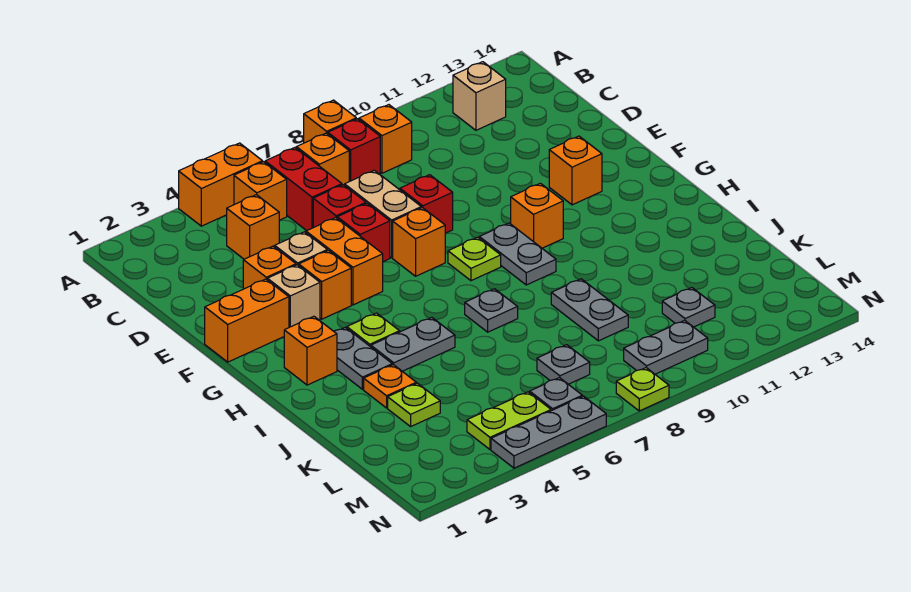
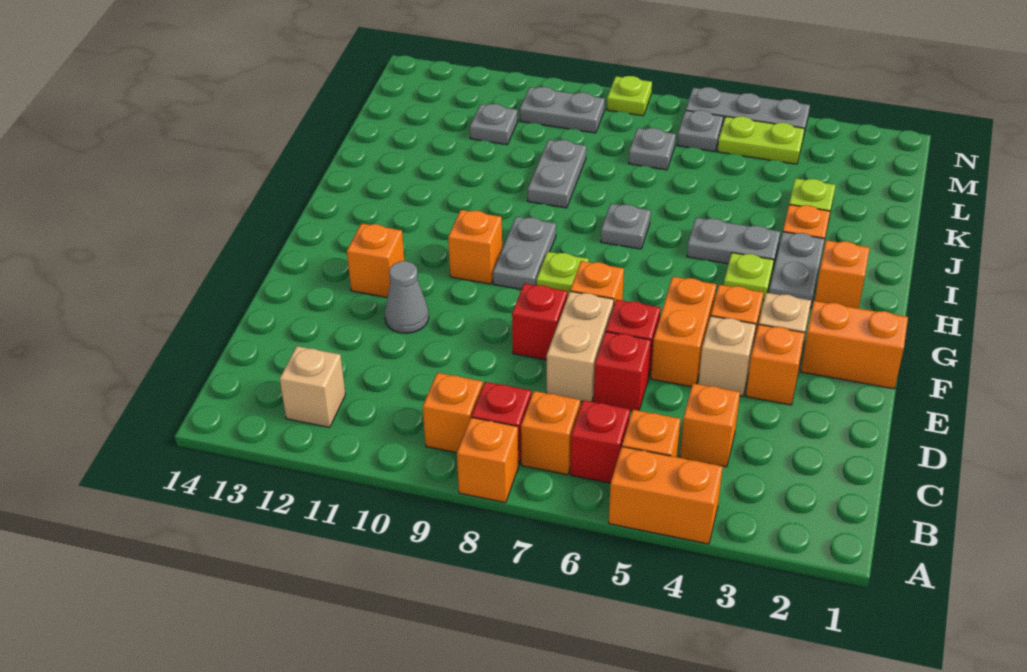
red 1x2 brick [265,148,342,231] -> red 1x1 brick [570,400,630,483]
none -> grey 1x1 cone [385,261,429,333]

